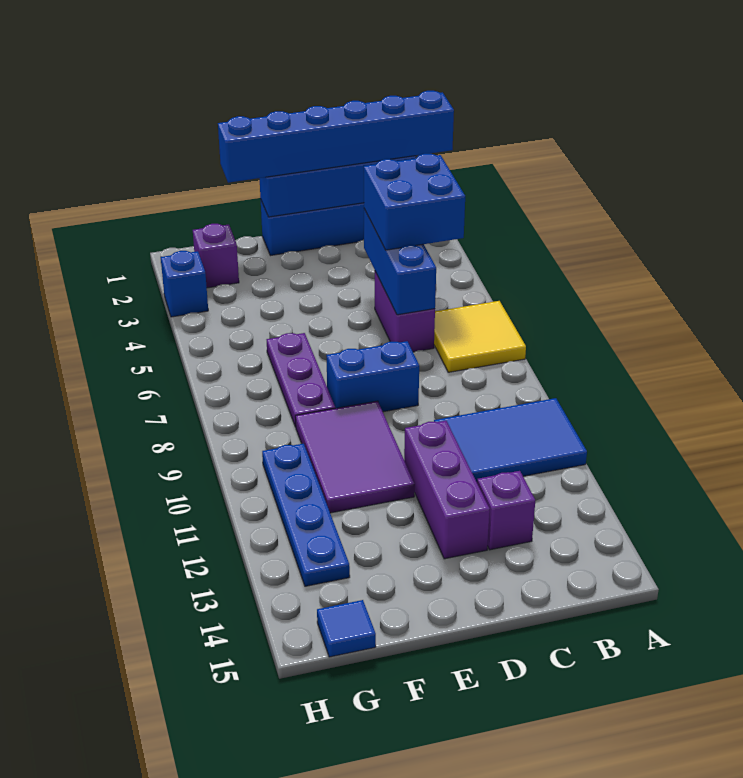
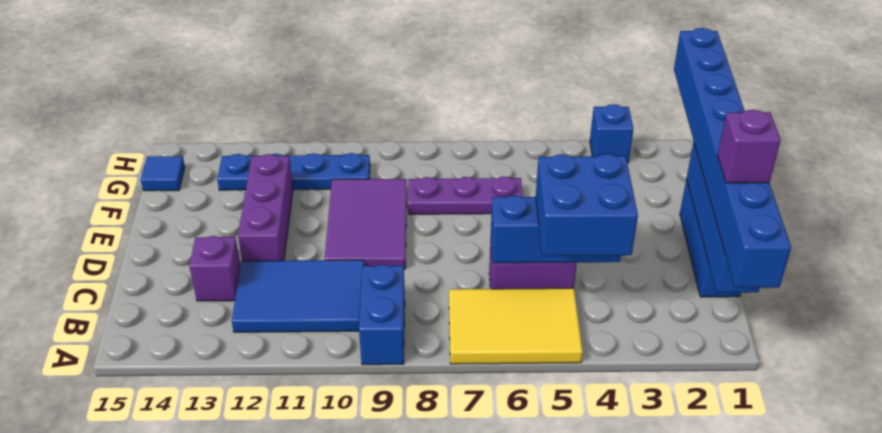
blue 1x6 brick [218,91,454,183] -> blue 1x8 brick [674,28,791,288]
yellow 2x2 tile [434,301,526,372] -> yellow 2x3 tile [449,288,583,364]
blue 2x3 tile [434,398,587,482] -> blue 2x3 tile turned to [232,260,364,332]
blue 1x2 brick [326,341,419,412] -> blue 1x2 brick moved to [359,265,405,365]
purple 1x3 brick [404,421,490,559] -> purple 1x3 brick turned to [238,154,293,261]
purple 2x3 tile [295,401,415,513] -> purple 2x3 tile turned to [325,179,407,270]
purple 1x1 brick [193,224,239,288] -> purple 1x1 brick moved to [718,110,781,183]

